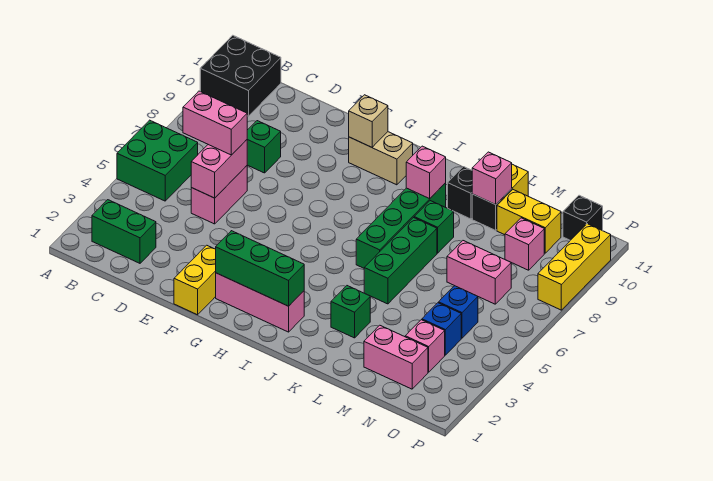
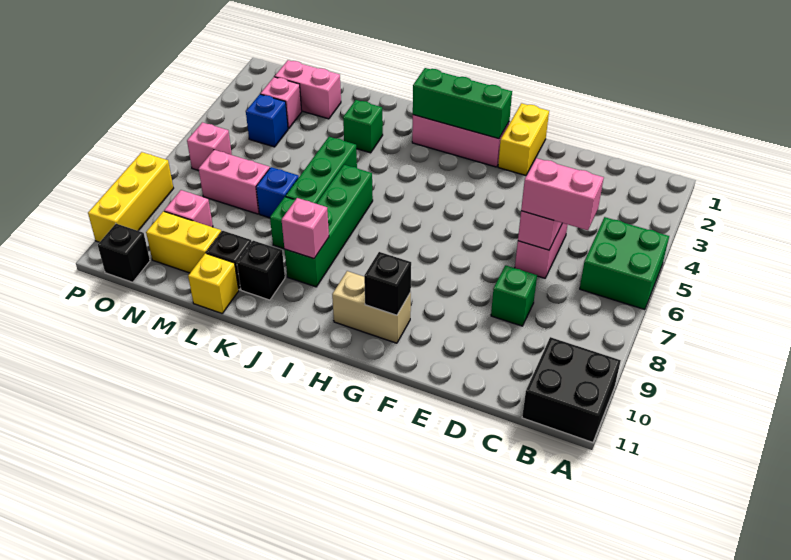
green 1x2 brick [92,200,156,263] -> none
tan 1x1 brick [349,95,388,147] -> black 1x1 brick [364,252,411,315]
pink 1x1 brick [472,152,512,205] -> pink 1x1 brick moved to [187,122,232,170]
blue 1x1 brick [439,286,478,338] -> blue 1x1 brick moved to [256,167,299,218]

